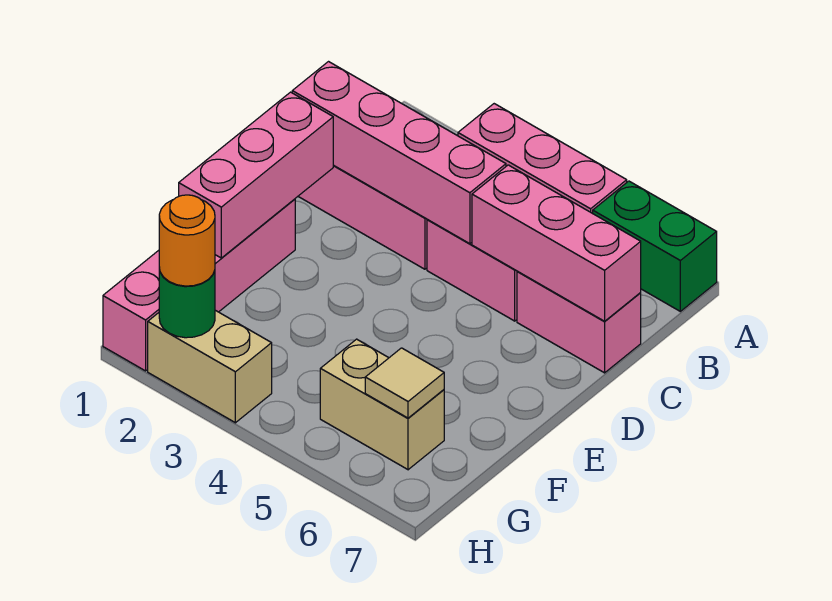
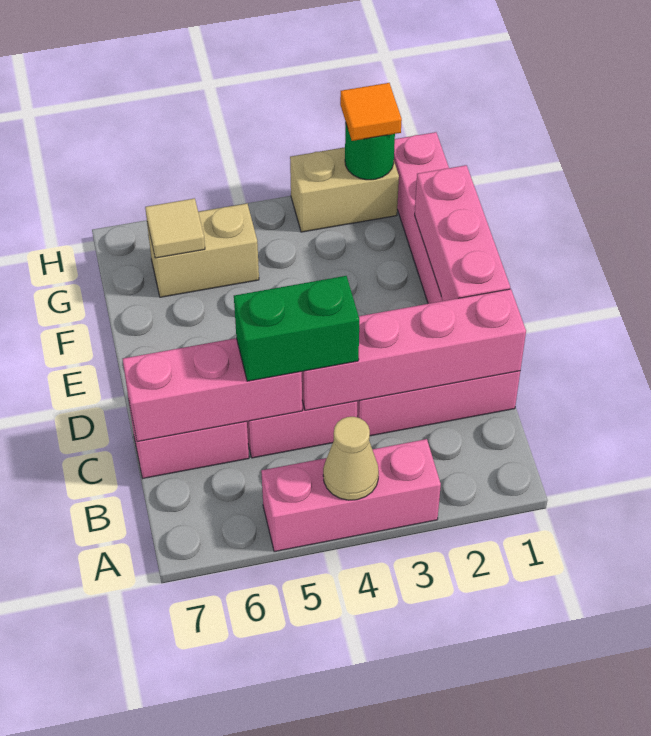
none -> tan 1x1 cone [323,417,379,500]
green 1x2 brick [593,181,717,311] -> green 1x2 brick moved to [234,276,359,381]
orange 1x1 round brick [159,195,215,286] -> orange 1x1 tile [340,83,402,141]

